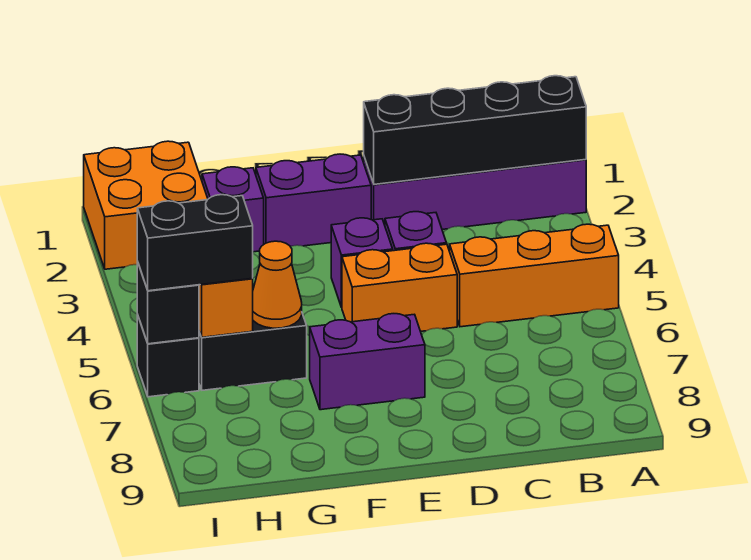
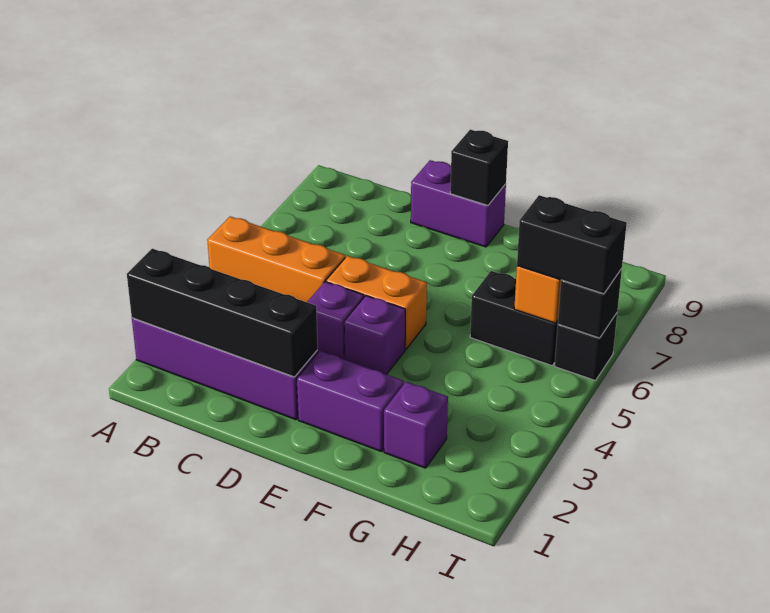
purple 1x2 brick [310,314,425,410] -> purple 1x2 brick moved to [411,160,506,247]
none -> black 1x1 brick [450,130,508,205]
orange 1x1 cone [253,241,302,328] -> none
orange 2x2 brick [84,141,208,269] -> none

